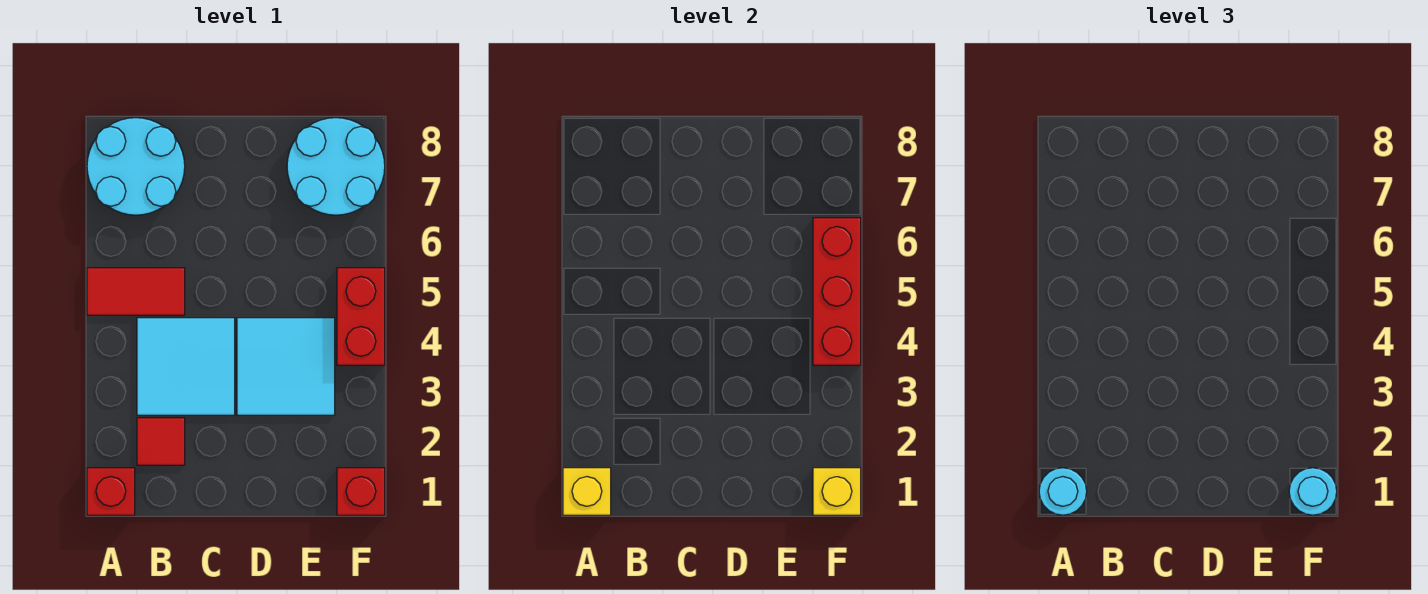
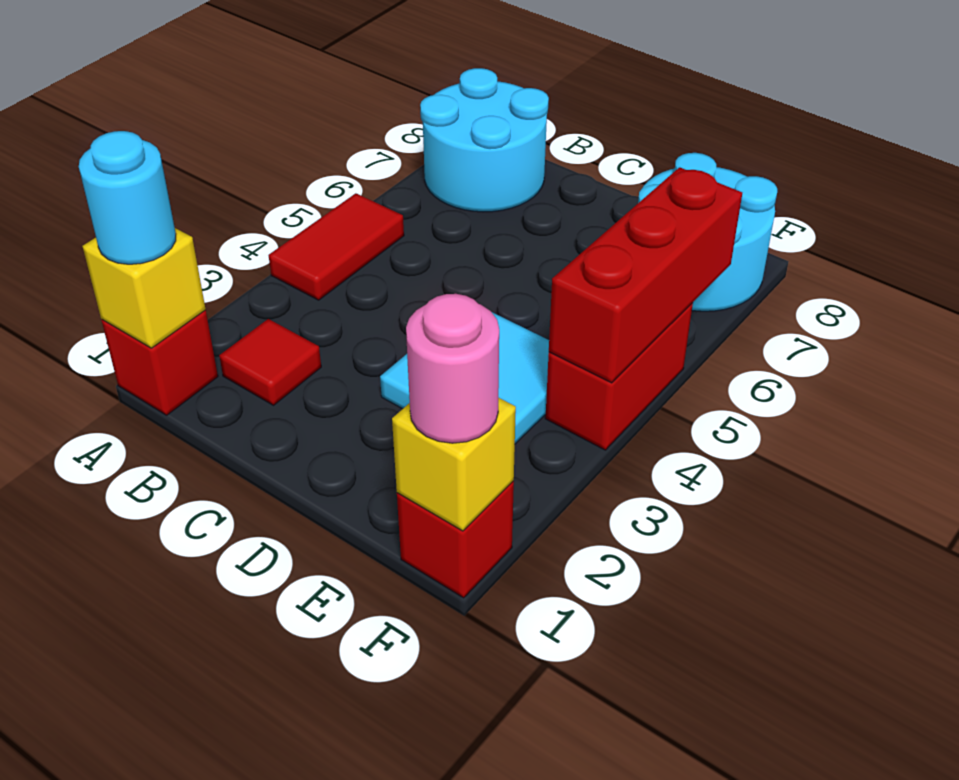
red 1x2 tile [87,268,185,315] -> red 1x2 tile turned to [268,193,404,300]
cyan 2x2 tile [137,318,235,415] -> none
cyan 1x1 round brick [1289,468,1337,515] -> pink 1x1 round brick [406,294,499,443]

